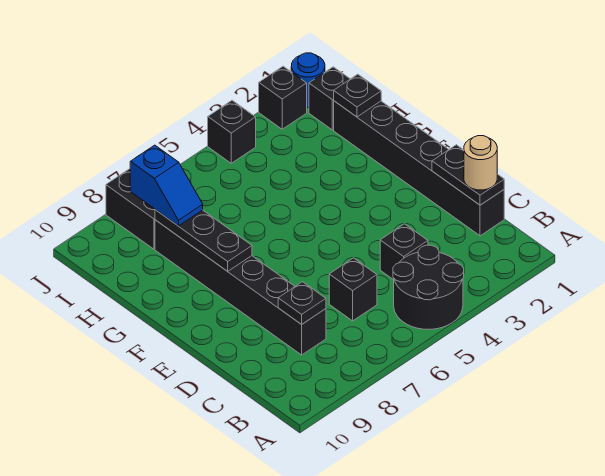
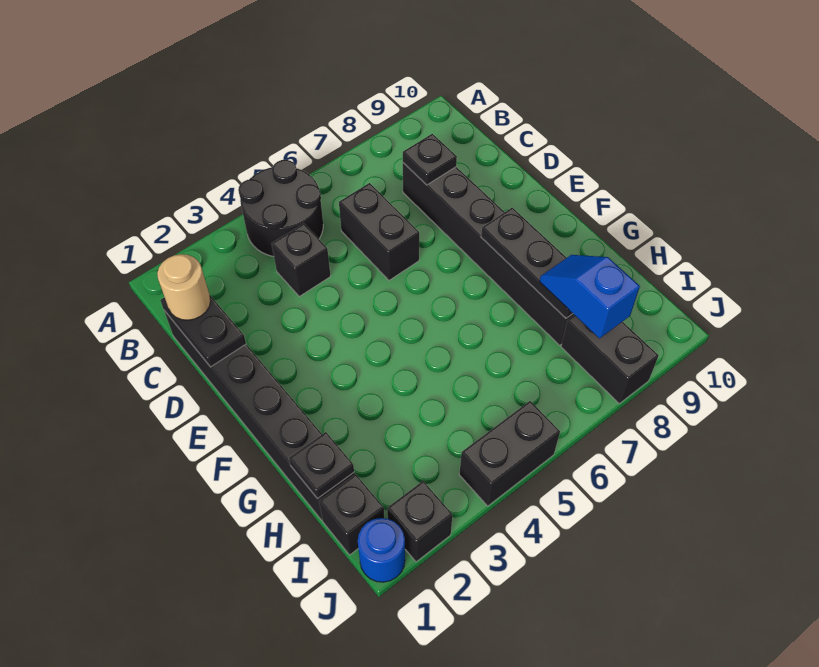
black 1x1 brick [329,258,377,321] -> black 1x2 brick [339,183,419,280]
black 1x1 brick [208,100,256,163] -> black 1x2 brick [459,401,560,506]

